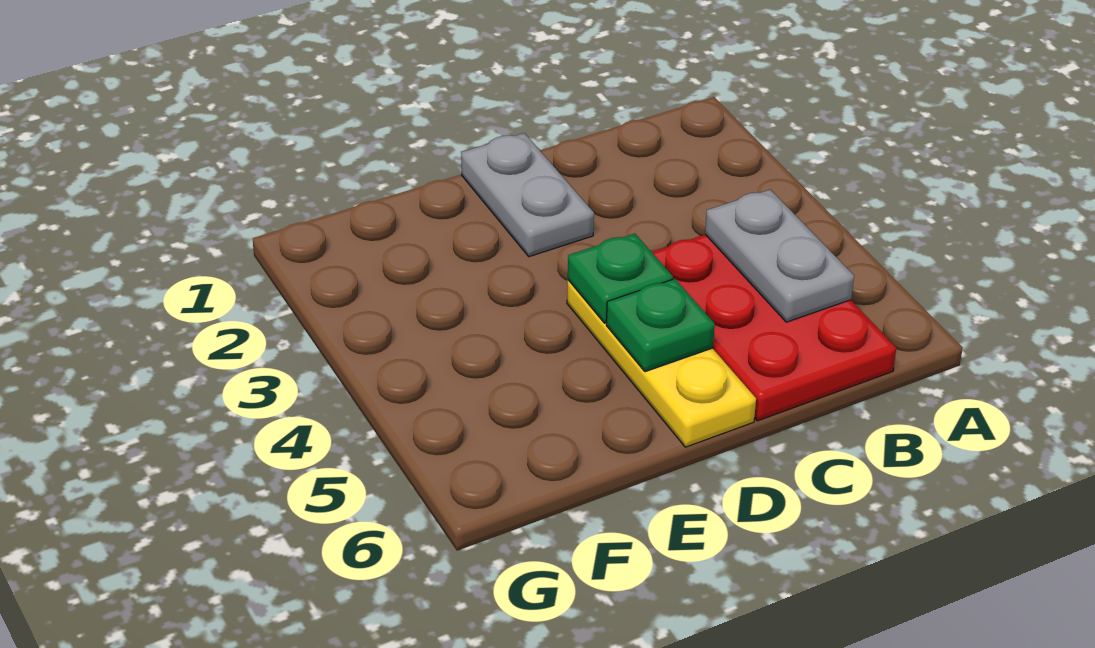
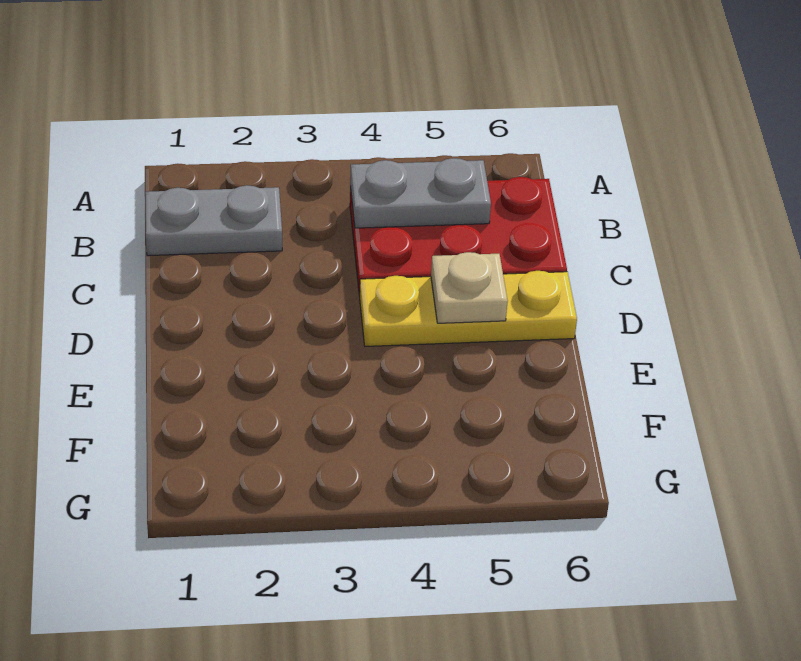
grey 1x2 plate [461,133,594,257] -> grey 1x2 plate moved to [145,185,282,256]
green 1x1 plate [568,234,673,323] -> none
green 1x1 plate [606,279,715,372] -> tan 1x1 plate [431,252,508,323]

